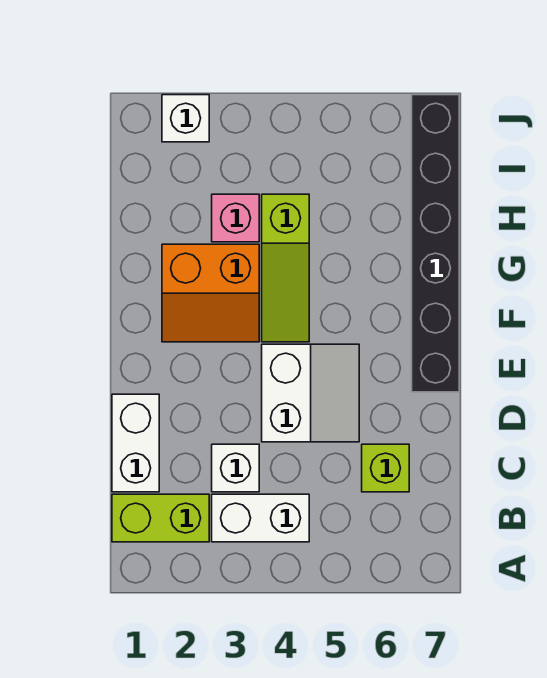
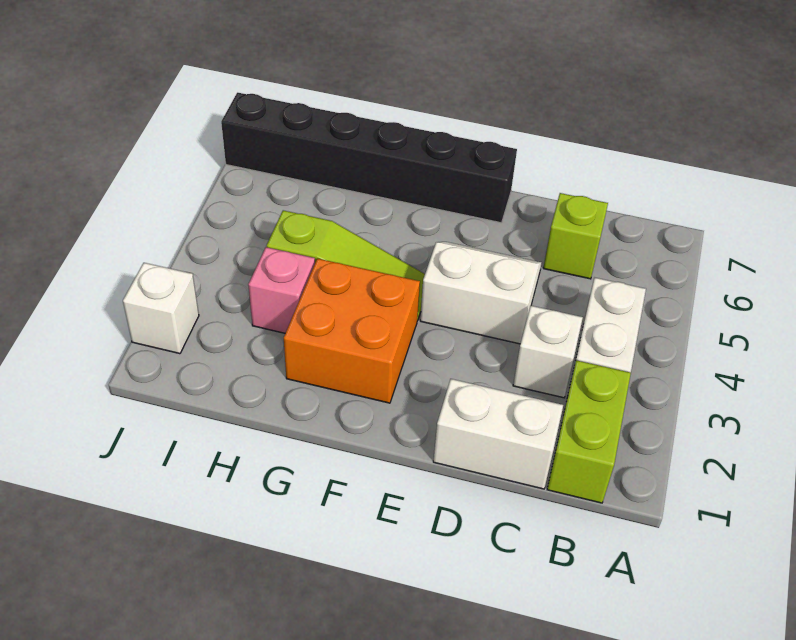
orange 2x2 slope [162,244,259,342] -> orange 2x2 brick [284,259,420,403]

